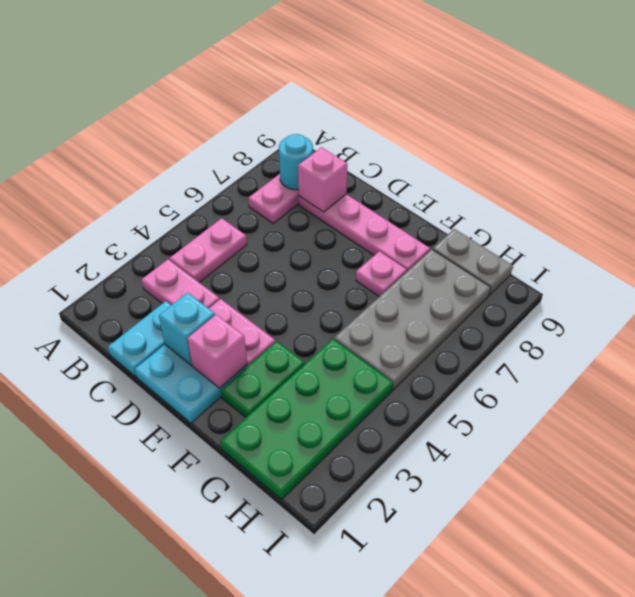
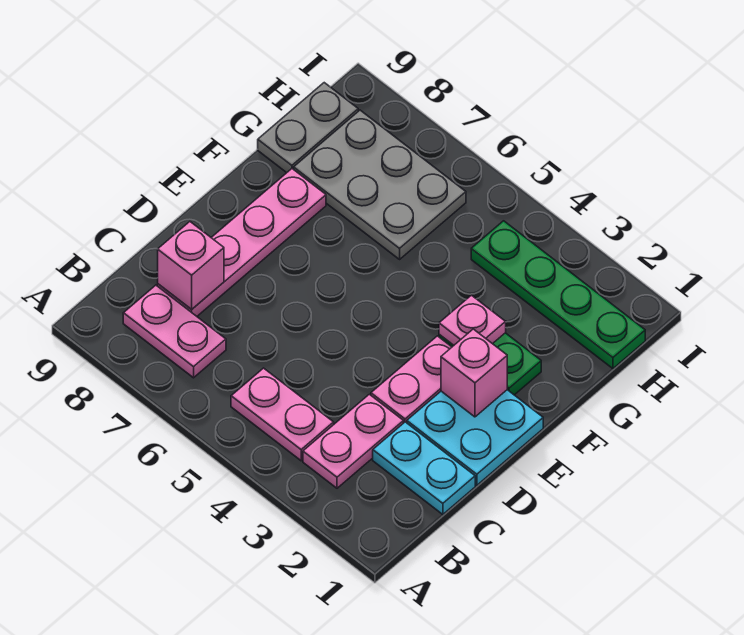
cyan 1x1 round brick [279,134,313,190] -> none
cyan 1x1 brick [159,293,215,365] -> none
pink 1x1 plate [356,251,407,297] -> pink 1x1 plate moved to [439,295,506,345]
green 2x4 plate [220,339,393,500] -> green 1x4 plate [471,221,645,369]
grey 2x4 plate [334,249,491,390] -> grey 2x3 plate [294,110,466,259]

